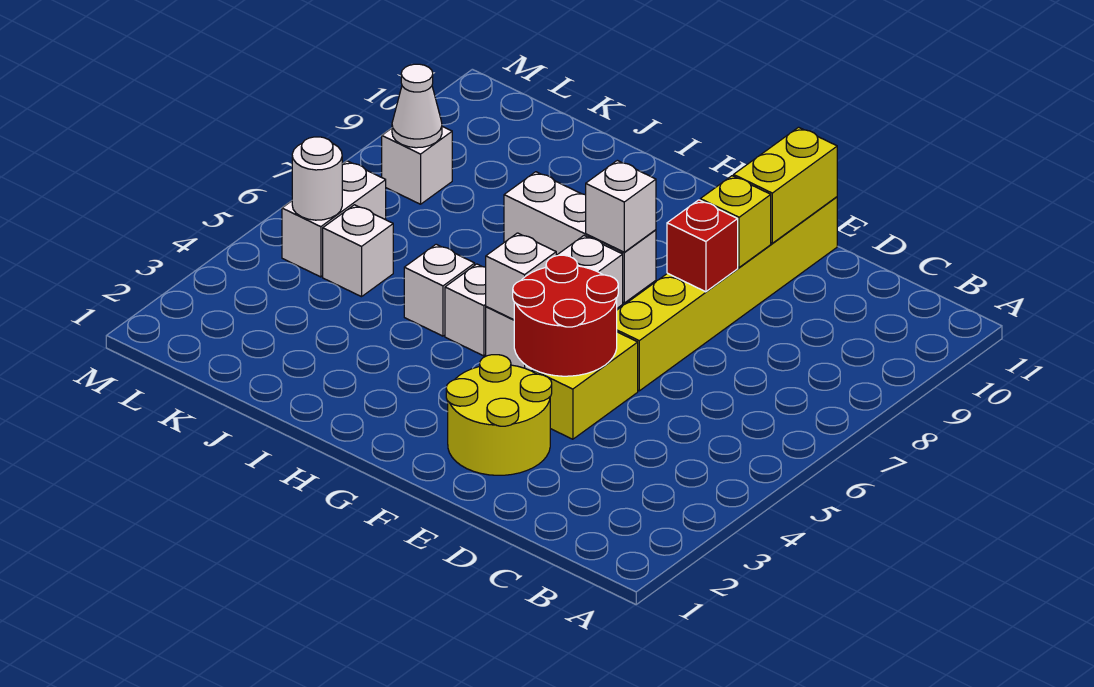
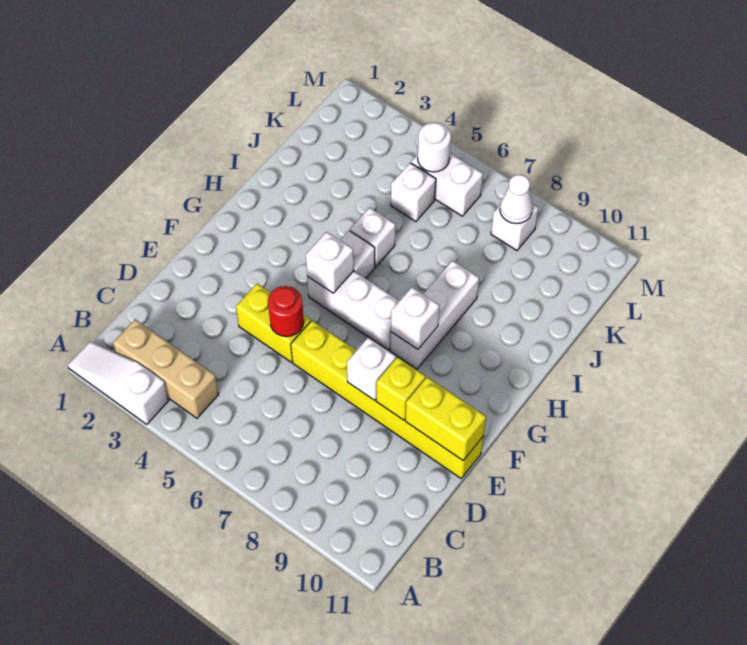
none -> white 1x3 slope [68,342,169,424]
none -> tan 1x3 brick [113,319,219,418]
yellow 2x2 round brick [446,355,552,475] -> none
red 2x2 round brick [513,255,618,376] -> red 1x1 round brick [268,286,304,337]
red 1x1 brick [667,200,738,292] -> white 1x1 brick [347,338,396,400]

